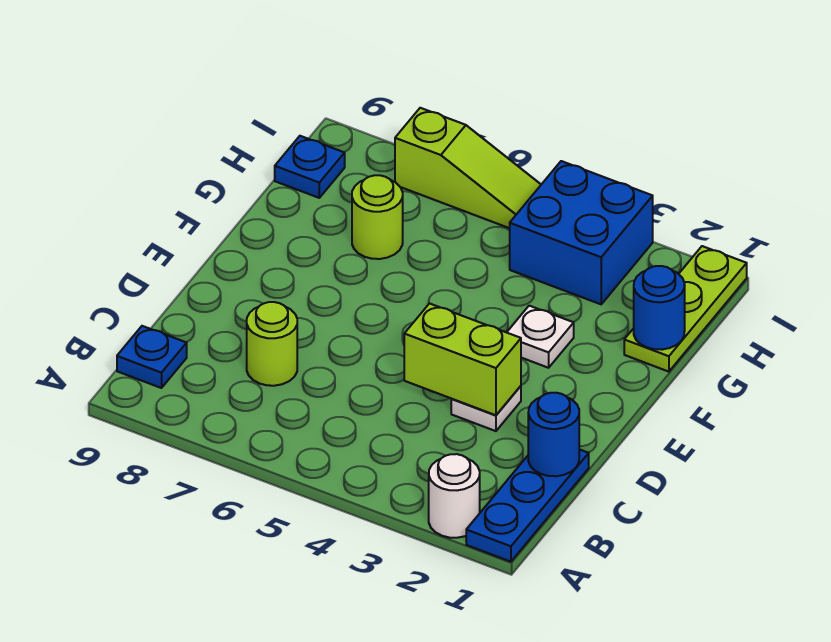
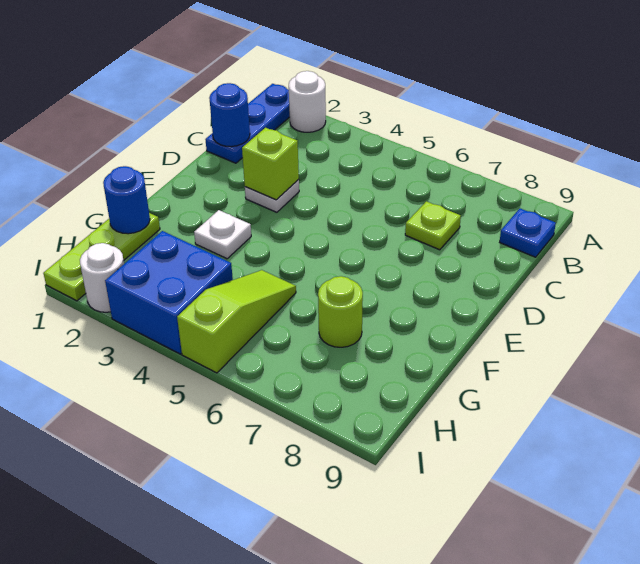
lime 1x1 round brick [247,302,297,386] -> lime 1x1 plate [405,201,461,250]
lime 1x2 brick [404,303,521,415] -> lime 1x1 brick [242,128,299,200]
blue 1x1 plate [275,136,345,198] -> none
none -> white 1x1 round brick [80,243,124,312]
lime 1x3 slope [395,108,541,228] -> lime 1x3 slope turned to [177,270,296,373]

